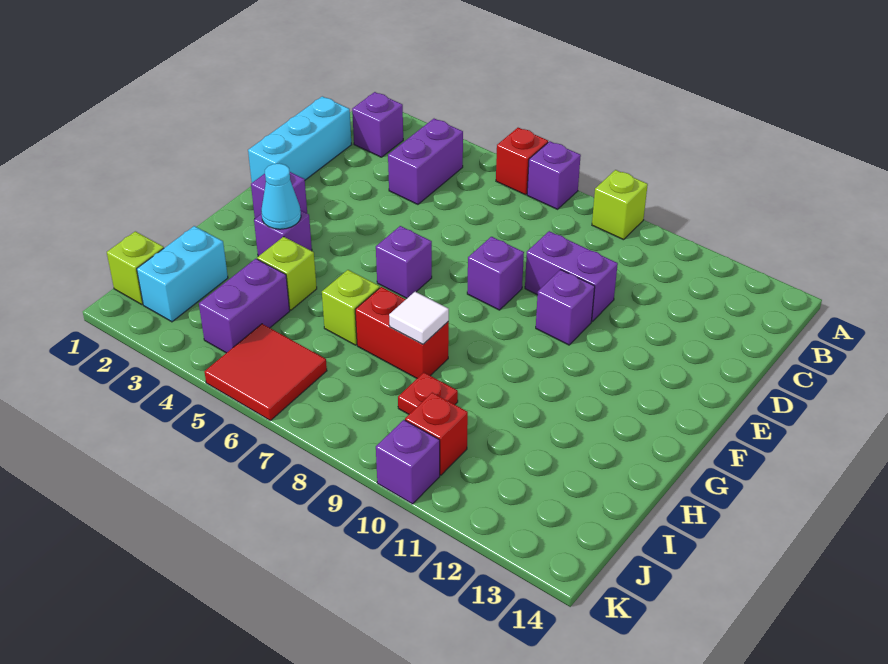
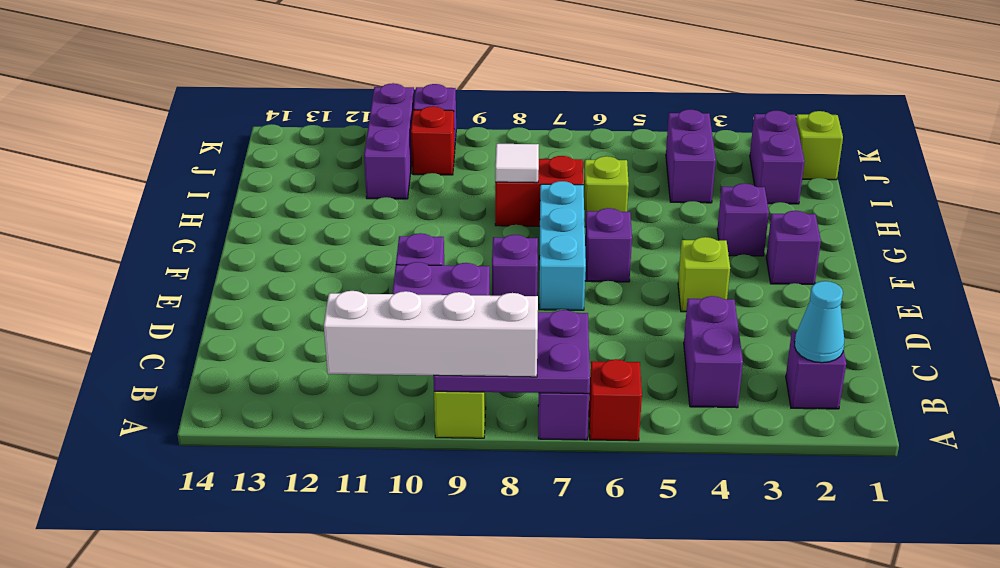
none -> purple 2x3 plate [433,310,590,394]
none -> white 1x4 brick [324,291,538,377]
cyan 1x3 brick [248,96,352,183] -> cyan 1x3 brick moved to [539,181,586,310]
cyan 1x1 cone [261,164,301,229] -> cyan 1x1 cone moved to [794,281,844,363]
lime 1x1 brick [257,237,317,310] -> lime 1x1 brick moved to [678,237,730,312]
cyan 1x2 brick [137,226,228,322] -> purple 1x2 brick [750,110,805,204]
red 1x1 plate [398,373,458,414] -> none
none -> purple 1x3 brick [364,83,414,199]
red 2x2 tile [204,324,327,421] -> none

